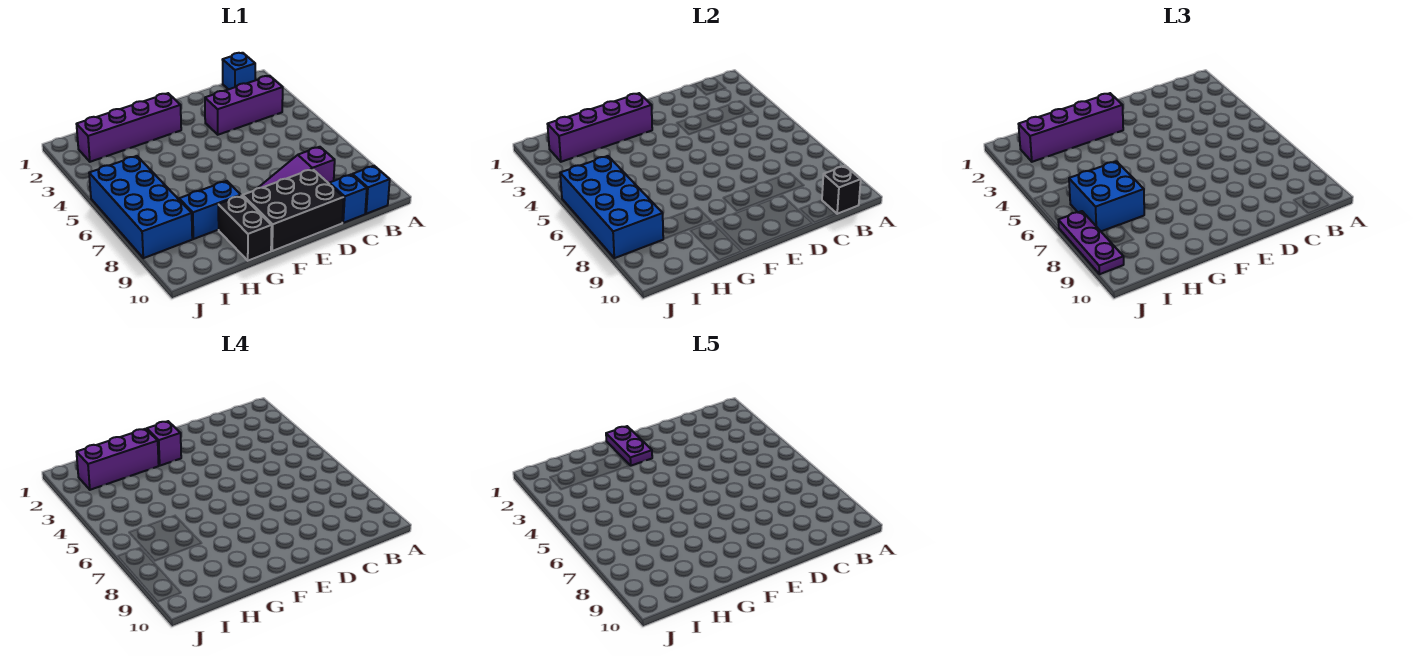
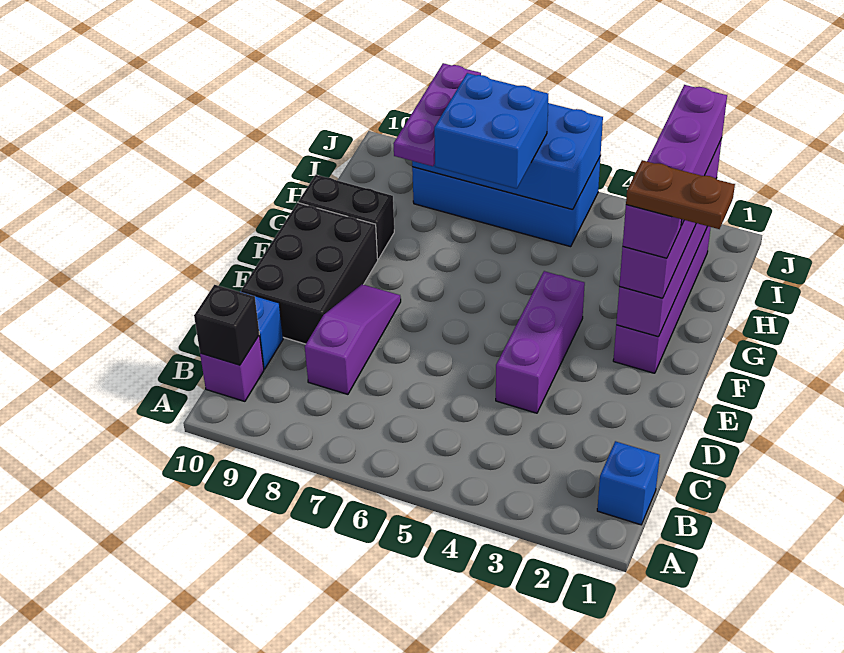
purple 1x3 brick [205,76,283,135] -> purple 1x3 brick moved to [496,271,585,413]
blue 1x1 brick [352,166,390,214] -> purple 1x1 brick [200,335,264,401]
purple 1x2 plate [606,426,652,466] -> brown 1x2 plate [626,160,735,229]
blue 1x2 brick [179,181,241,239] -> none
purple 1x3 plate [1058,211,1124,274] -> purple 1x3 plate turned to [394,63,481,166]

